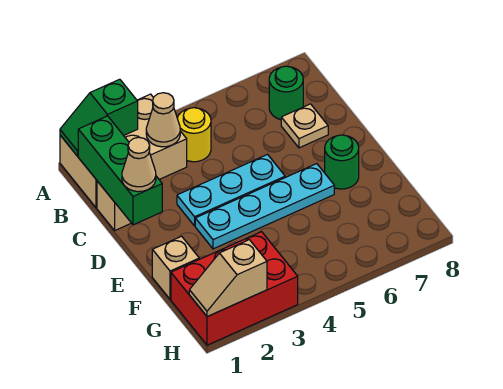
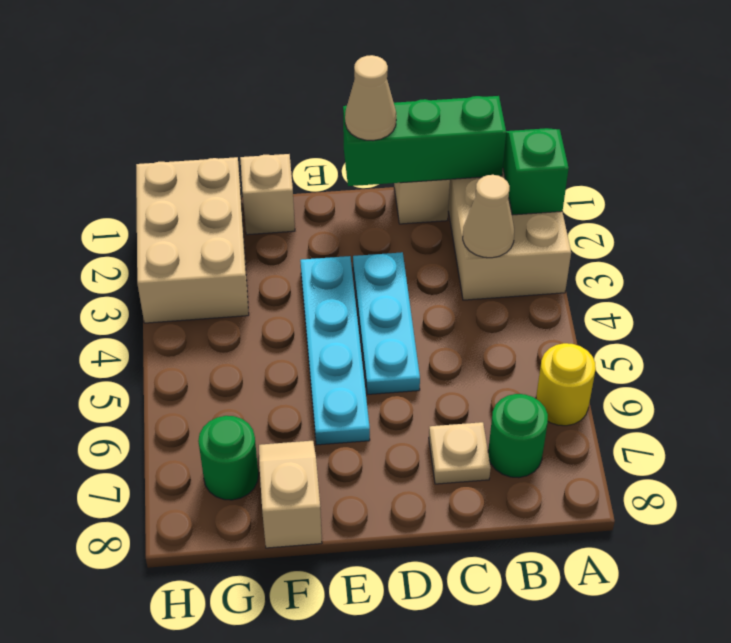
yellow 1x1 round brick [177,108,211,162] -> yellow 1x1 round brick moved to [536,343,596,426]
green 1x1 round brick [325,135,359,189] -> green 1x1 round brick moved to [198,416,258,500]
red 2x3 brick [171,232,298,345] -> tan 2x3 brick [136,157,249,323]
tan 1x2 slope [189,240,267,317] -> tan 1x2 slope moved to [259,441,322,548]

